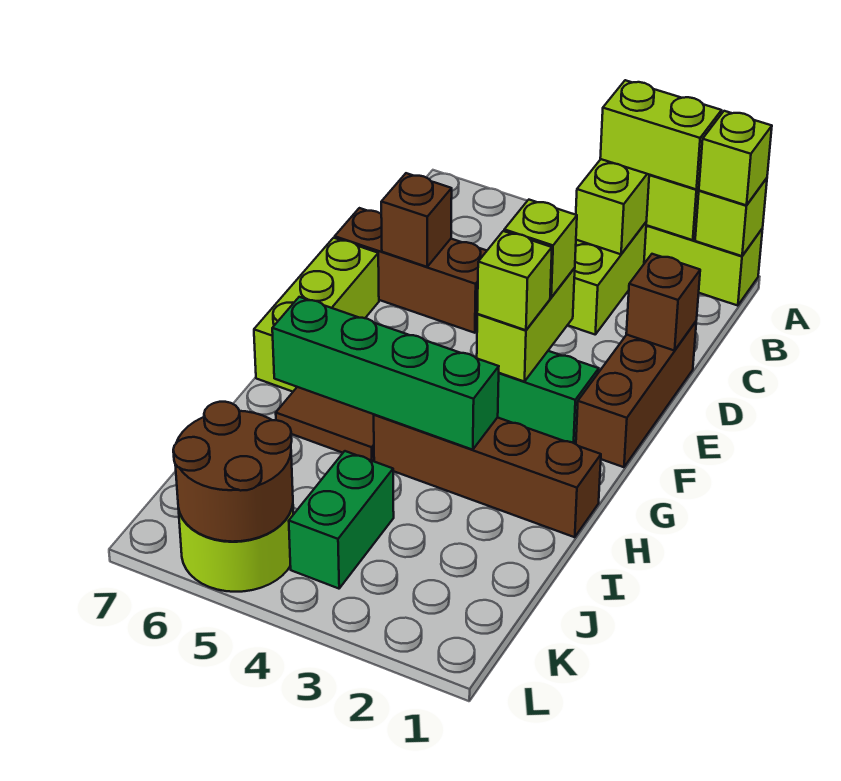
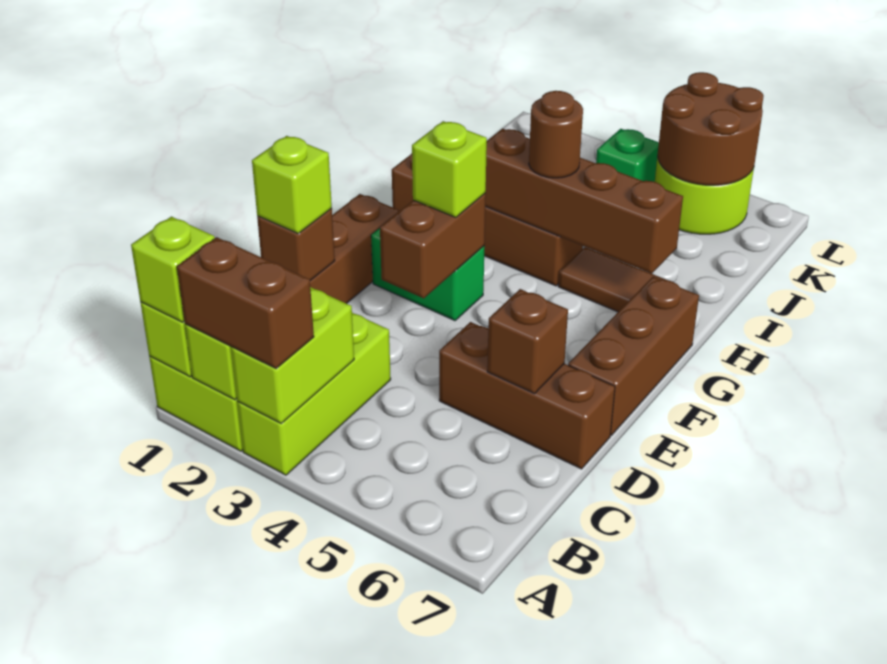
lime 1x2 brick [600,80,722,189] -> brown 1x2 brick [177,237,314,369]
lime 1x2 brick [477,268,575,382] -> brown 1x2 brick [380,194,486,298]
lime 1x1 brick [504,200,577,297] -> lime 1x1 brick moved to [252,136,332,233]
lime 1x3 brick [254,238,379,392] -> brown 1x3 brick [568,277,699,435]
green 1x4 brick [272,297,499,450] -> brown 1x4 brick [485,128,683,274]
none -> brown 1x1 round brick [529,91,583,178]
green 1x2 brick [289,451,394,589] -> green 1x1 brick [596,129,659,182]

